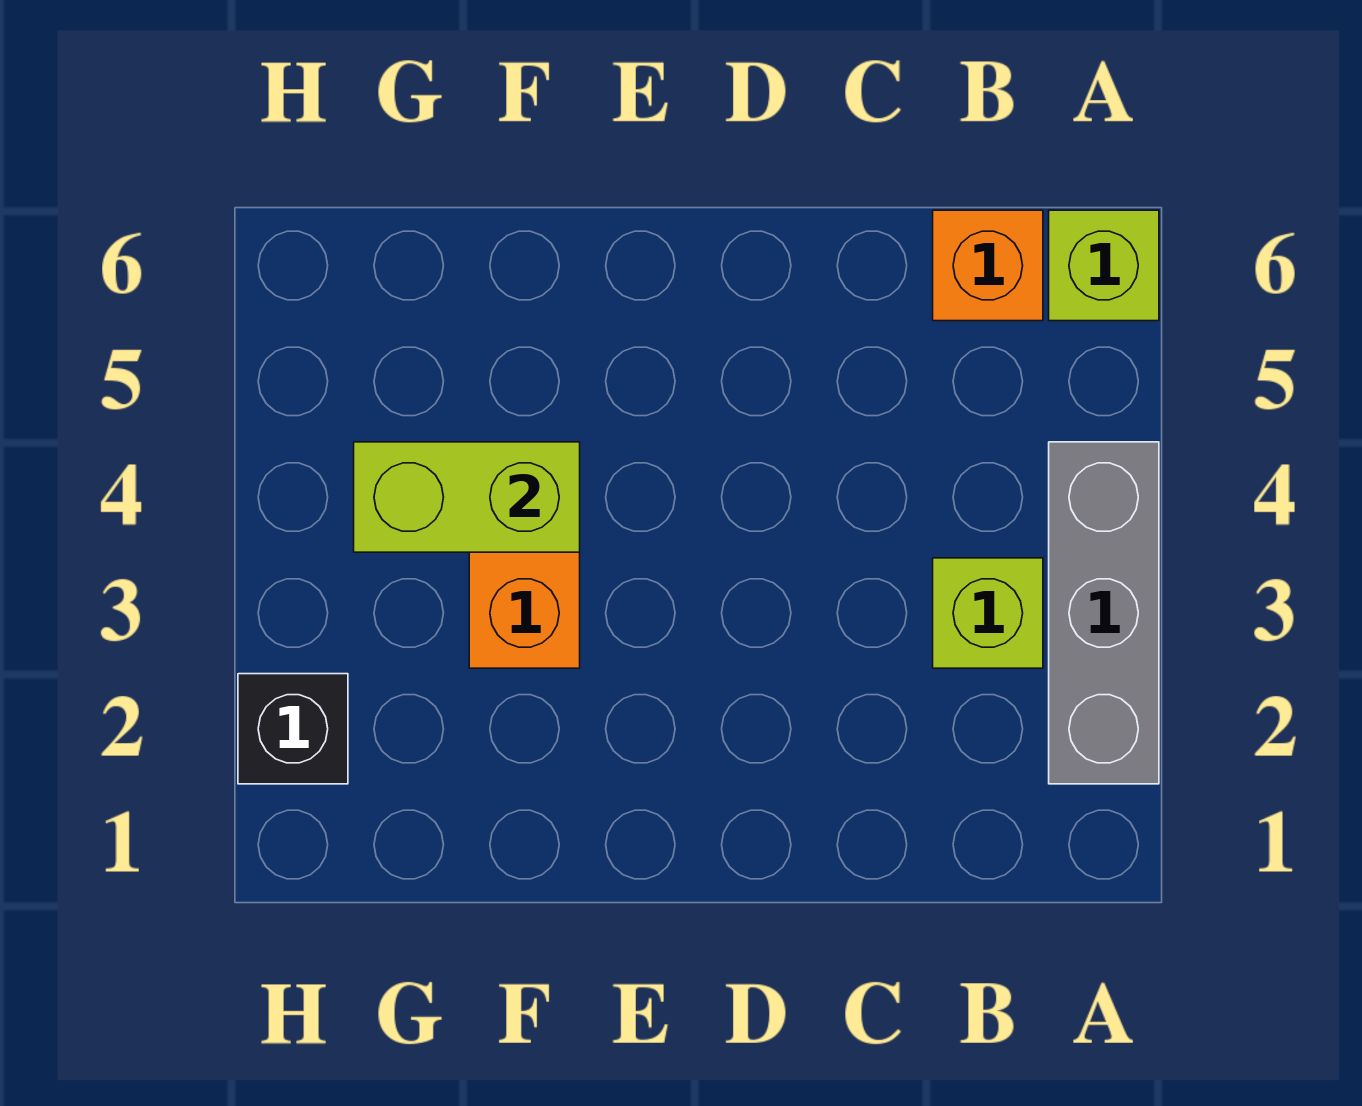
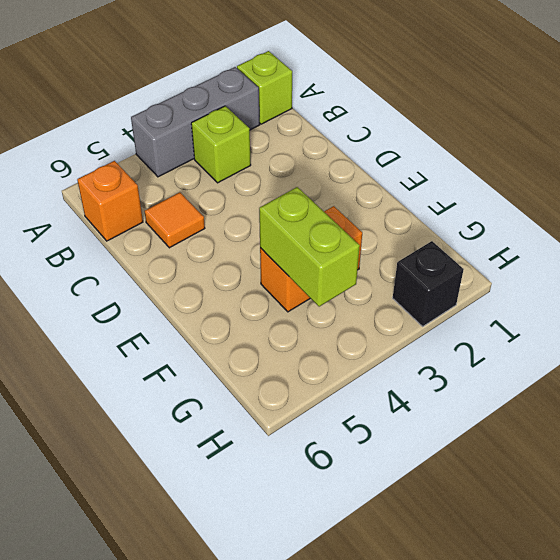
lime 1x1 brick [1049,210,1159,321] -> lime 1x1 brick moved to [237,51,292,124]
none -> orange 1x1 tile [144,192,205,248]

